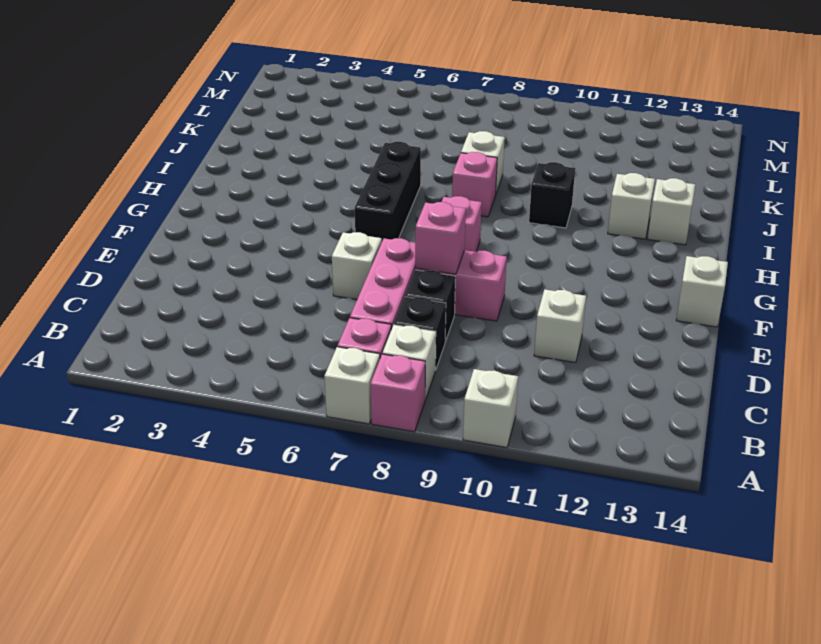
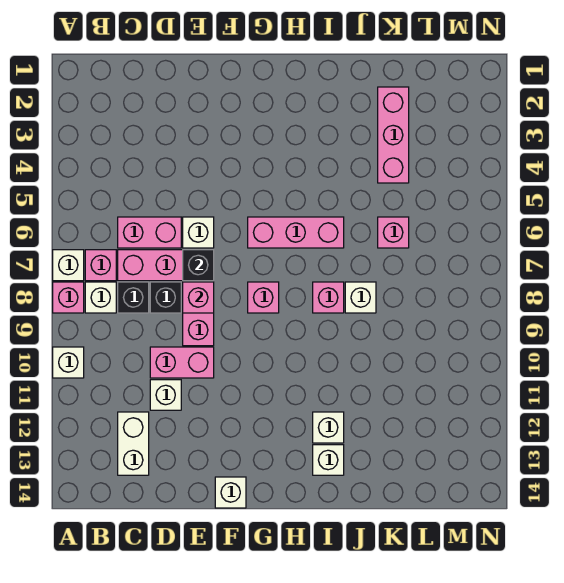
none -> pink 1x2 brick [118,217,181,248]
none -> white 1x2 brick [118,412,149,475]
none -> pink 1x2 brick [150,347,214,378]
black 1x3 brick [355,142,421,241] -> pink 1x3 brick [248,217,344,248]
black 1x1 brick [529,162,575,228] -> black 1x1 brick moved to [183,250,214,281]
none -> pink 1x3 brick [378,87,409,183]
none -> pink 1x1 brick [378,217,409,248]

